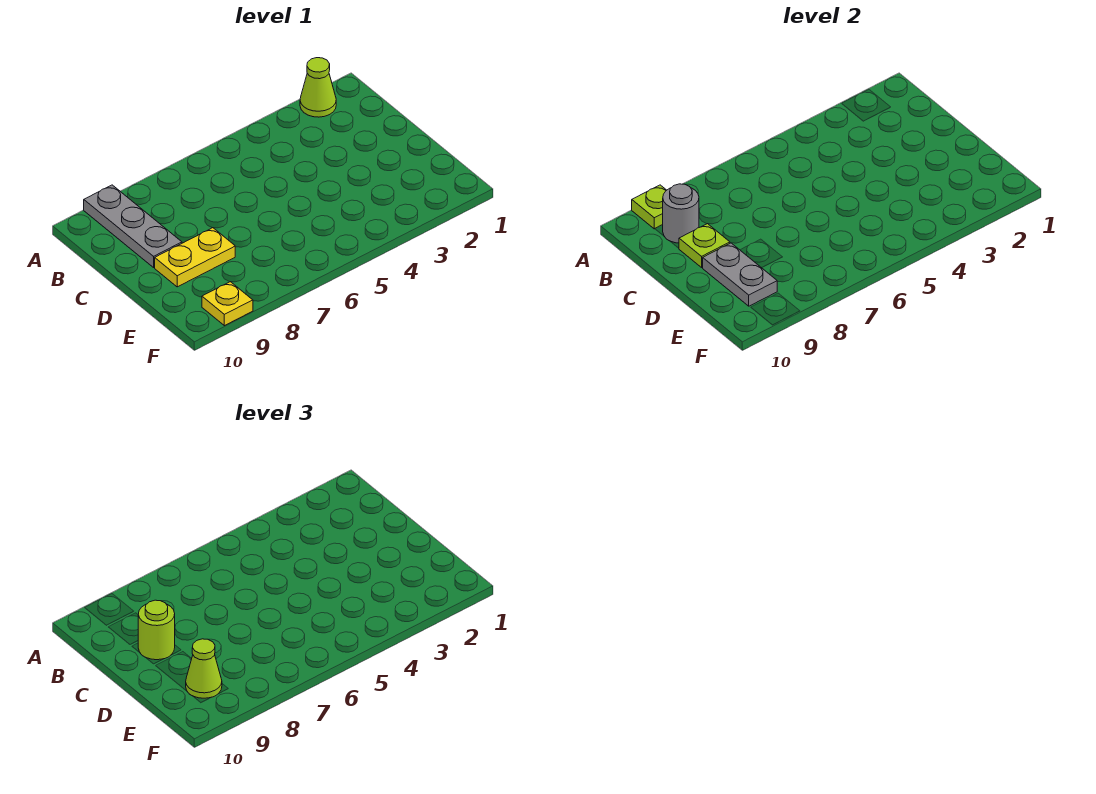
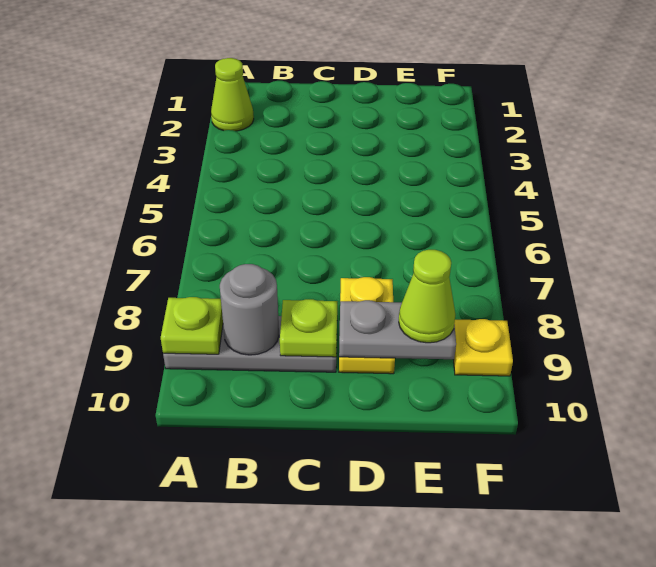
lime 1x1 round brick [138,600,175,660] -> none

